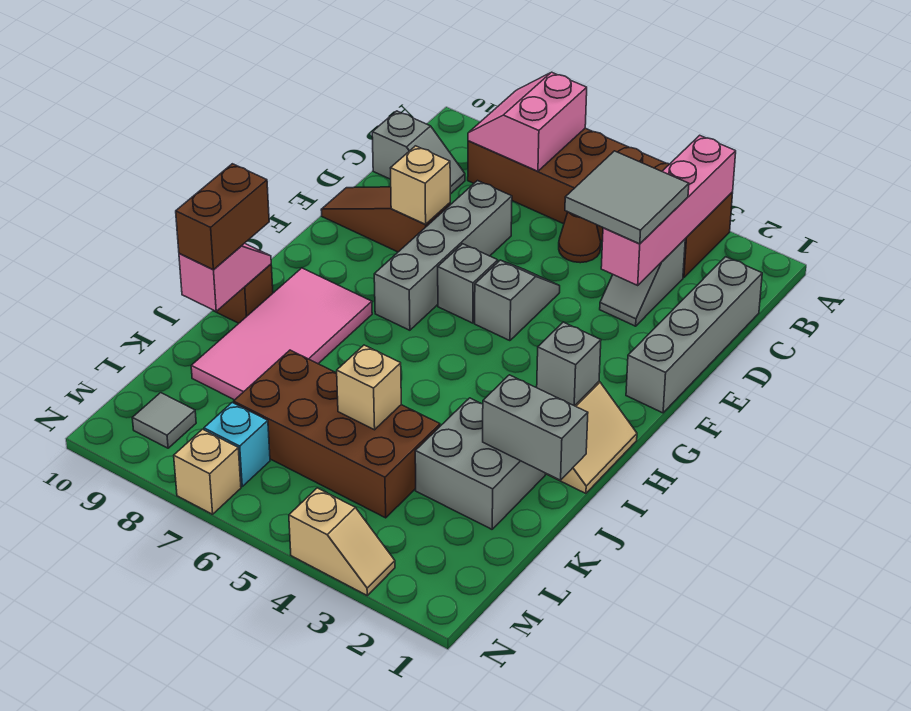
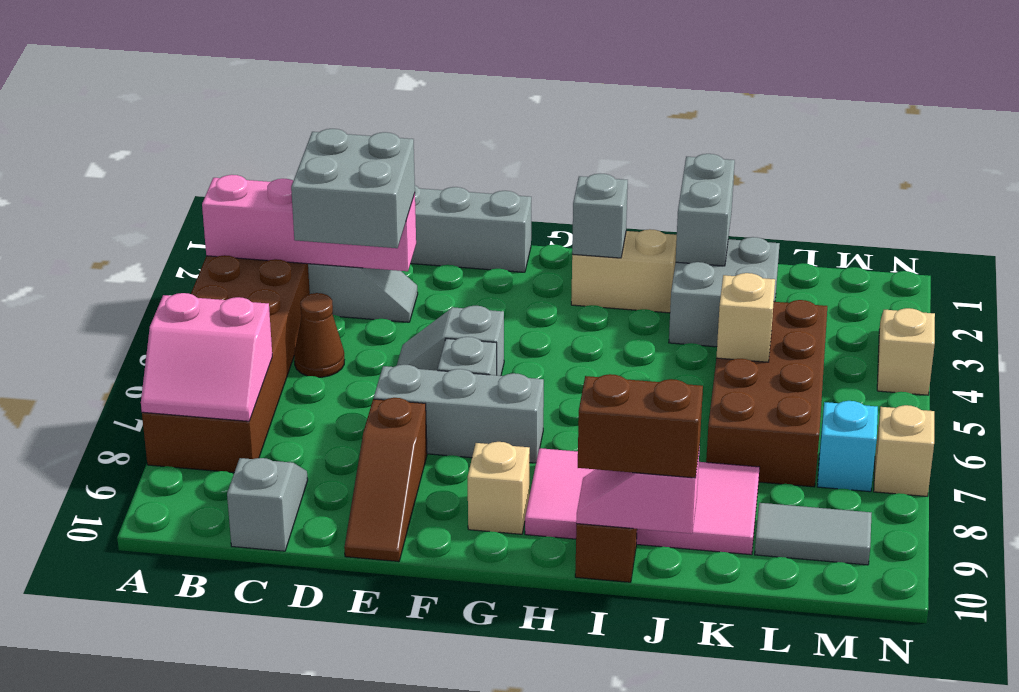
grey 2x2 tile [565,151,689,244] -> grey 2x2 brick [291,129,415,248]
grey 1x4 brick [374,181,512,330] -> grey 1x3 brick [374,365,544,463]
tan 1x1 brick [391,146,450,224] -> tan 1x1 brick moved to [468,442,530,534]
grey 1x1 tile [132,393,196,448] -> grey 1x2 tile [755,503,872,565]

